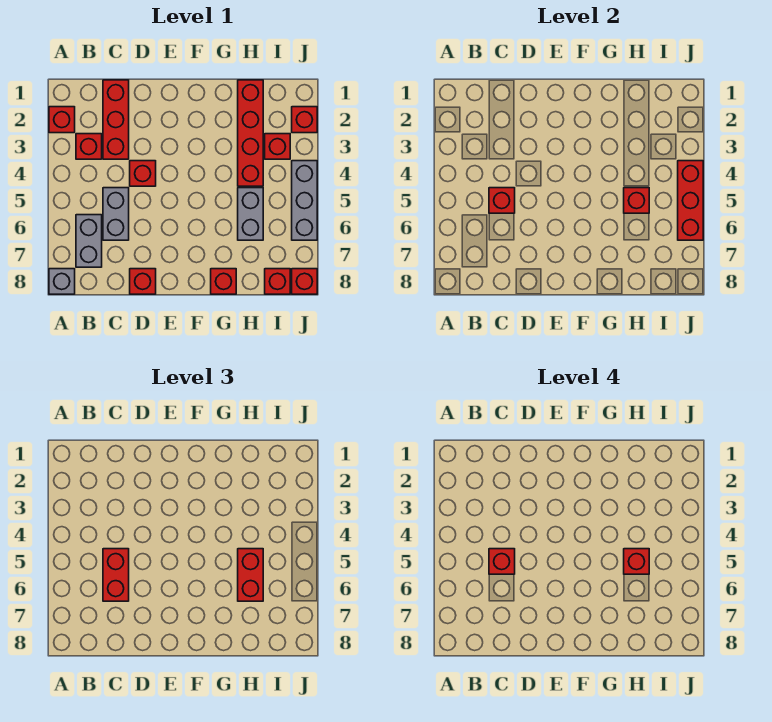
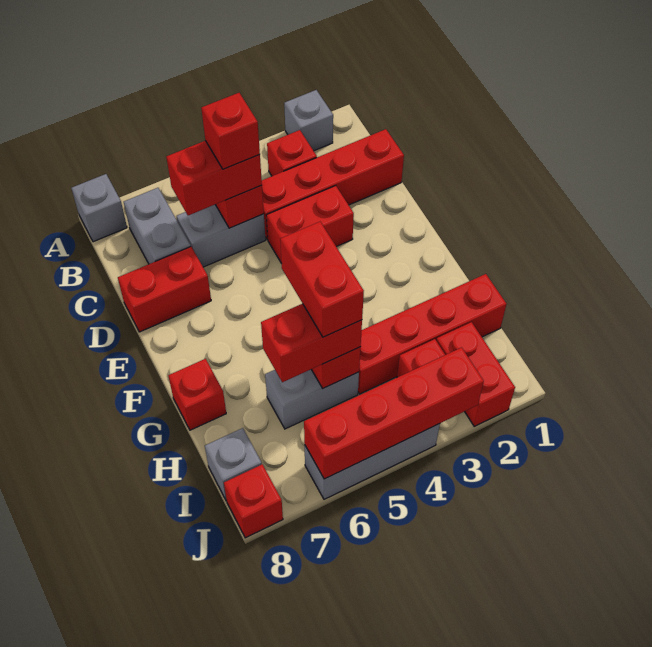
red 1x1 brick [49,107,75,133] -> grey 1x1 brick [284,90,333,151]
grey 1x2 brick [76,215,102,267] -> grey 1x2 brick turned to [124,188,191,264]
red 1x3 brick [103,80,129,159] -> red 1x4 brick [262,129,404,240]
red 1x1 brick [130,161,156,186] -> red 1x2 brick [266,186,354,263]
red 1x1 brick [130,269,156,294] -> red 1x2 brick [118,247,211,332]
red 1x1 brick [624,549,649,574] -> red 1x2 brick [280,222,364,337]
red 1x1 brick [265,269,290,294] -> grey 1x1 brick [205,428,262,501]
red 1x1 brick [292,107,317,133] -> red 1x2 brick [436,322,515,426]
red 1x3 brick [678,161,703,240] -> red 1x4 brick [304,347,484,479]

